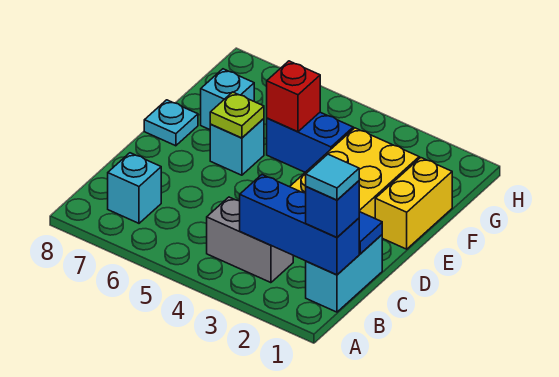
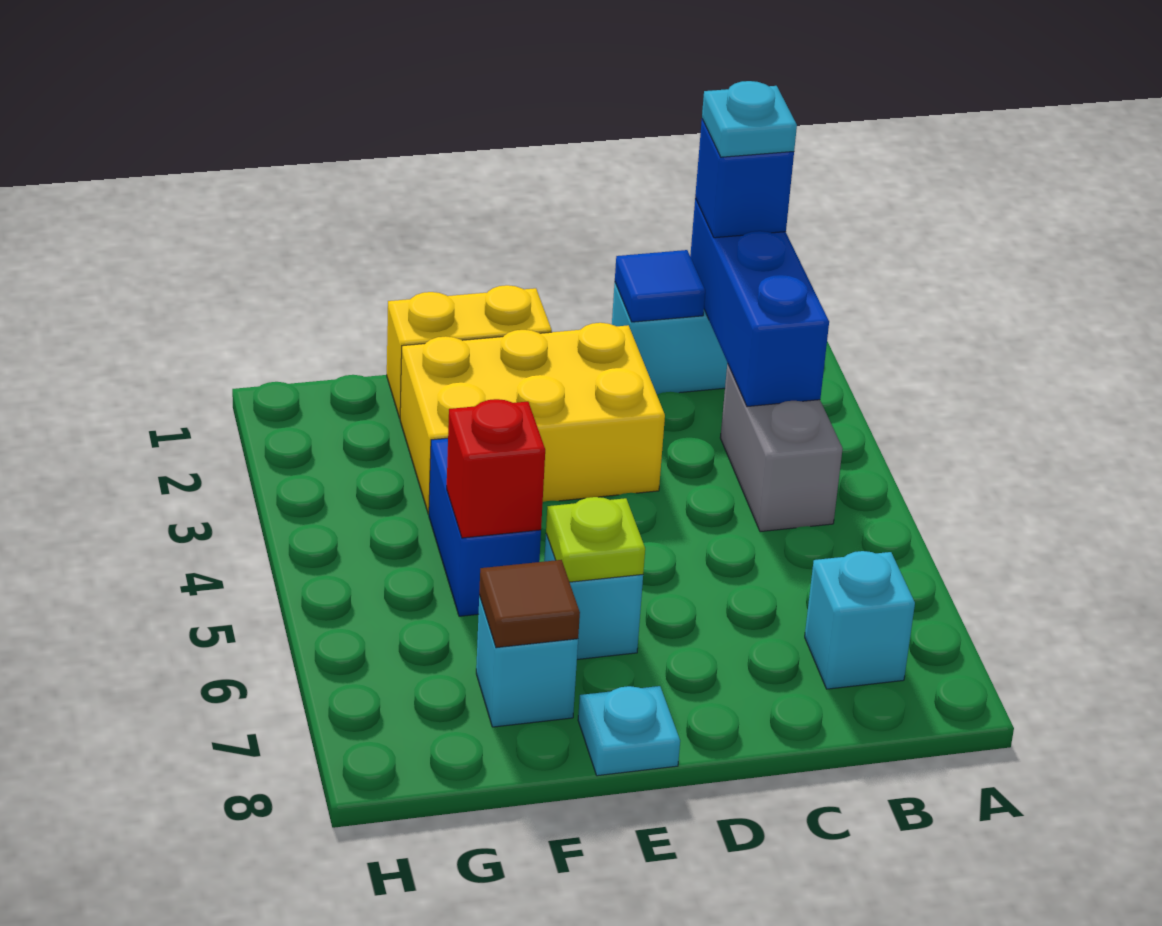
cyan 1x1 tile [306,154,359,200] -> cyan 1x1 plate [702,81,797,157]
none -> brown 1x1 tile [479,560,580,648]

